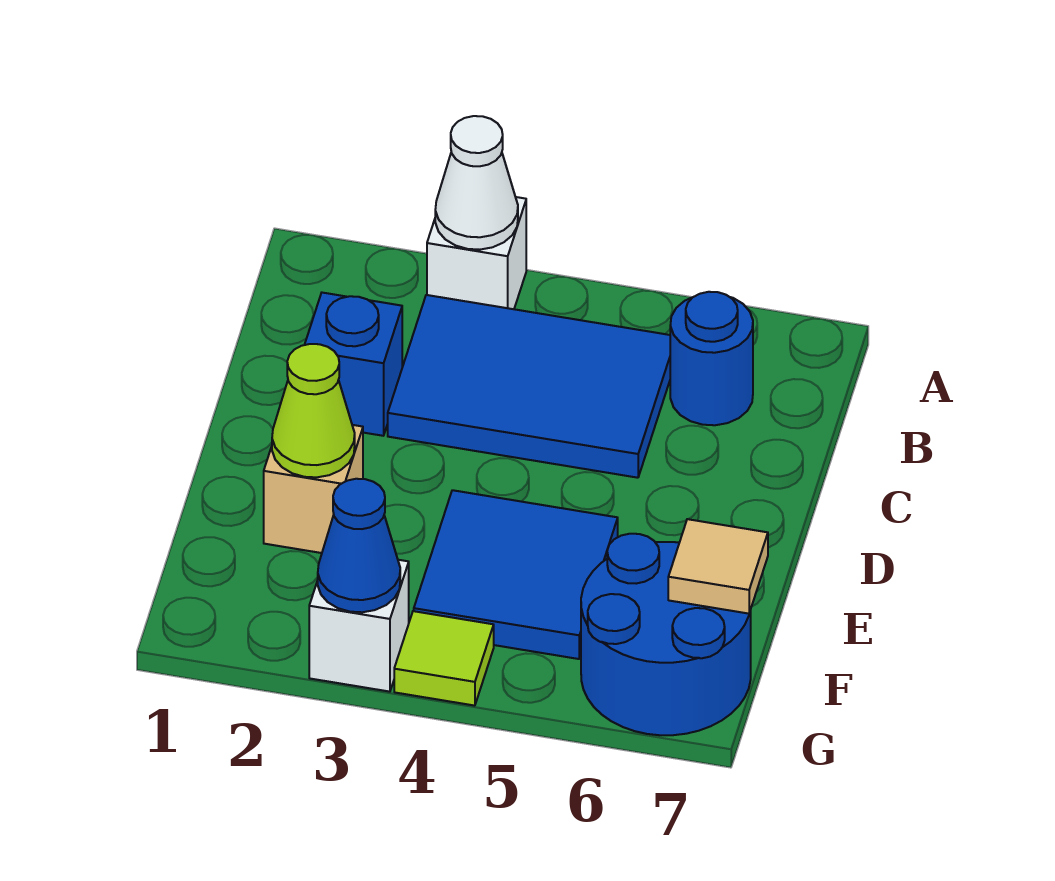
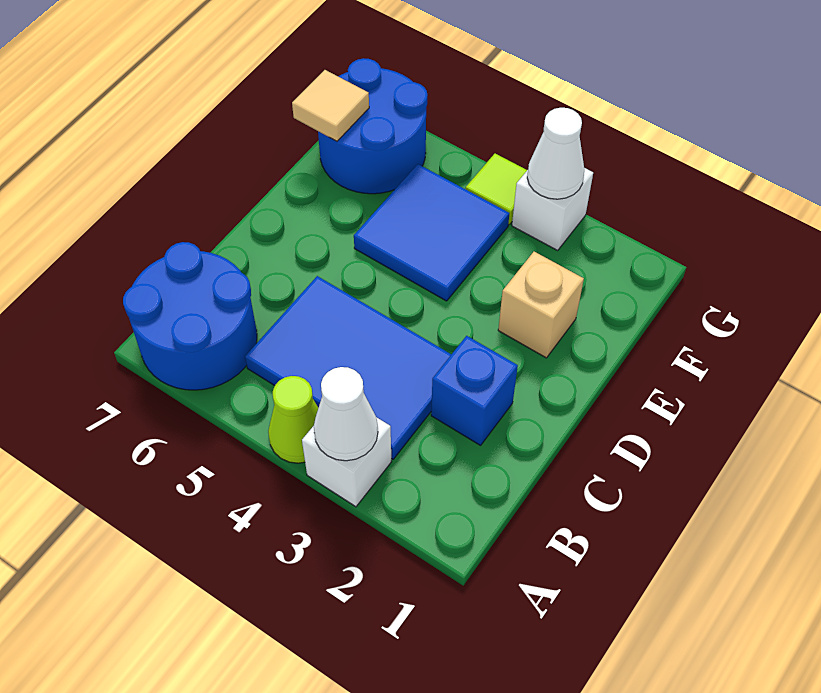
blue 1x1 round brick [670,292,753,425] -> blue 2x2 round brick [123,242,257,390]
lime 1x1 cone [272,344,355,477] -> lime 1x1 cone moved to [268,376,318,463]
blue 1x1 cone [318,479,400,612] -> white 1x1 cone [527,108,584,199]

